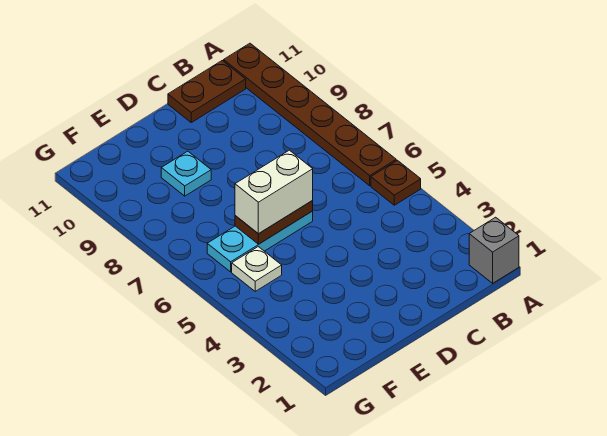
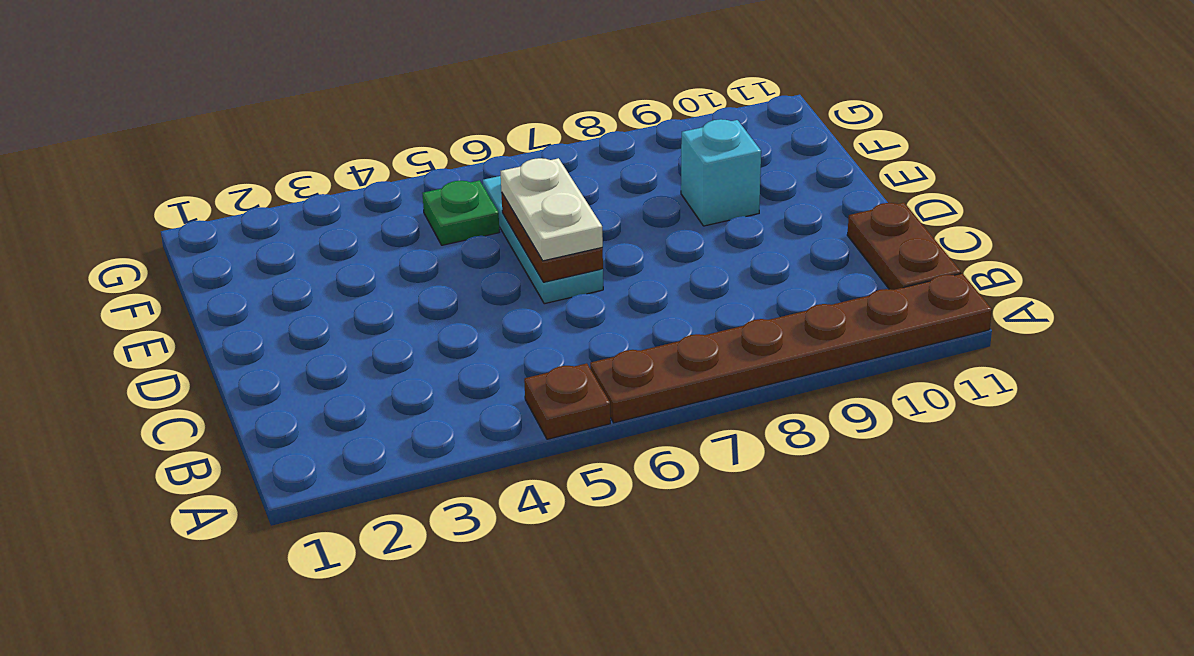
grey 1x1 brick [469,217,519,283] -> none
white 1x2 brick [235,150,313,234] -> white 1x2 plate [501,158,603,261]
cyan 1x1 plate [161,151,211,196] -> cyan 1x1 brick [681,119,761,226]
white 1x1 plate [232,247,282,291] -> green 1x1 plate [422,180,499,245]

